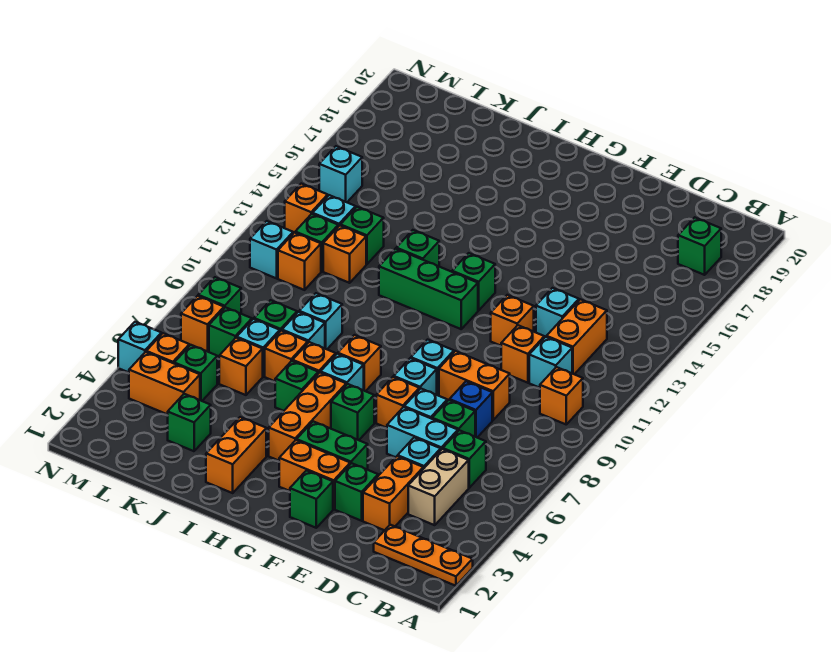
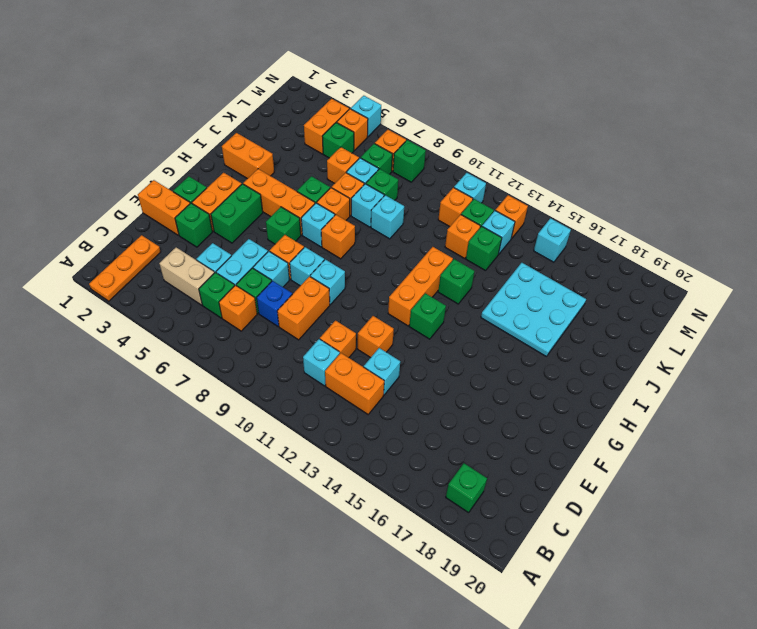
orange 1x1 brick [540,367,583,424] -> orange 1x1 brick moved to [219,285,257,331]
orange 1x2 brick [363,456,423,530] -> orange 1x2 brick moved to [138,180,190,235]
green 1x3 brick [379,249,478,329] -> orange 1x3 brick [388,247,453,326]
none -> cyan 3x3 plate [481,263,586,357]
green 1x1 brick [168,394,211,451] -> none

